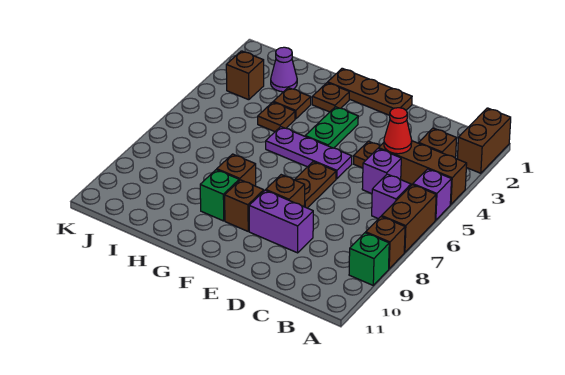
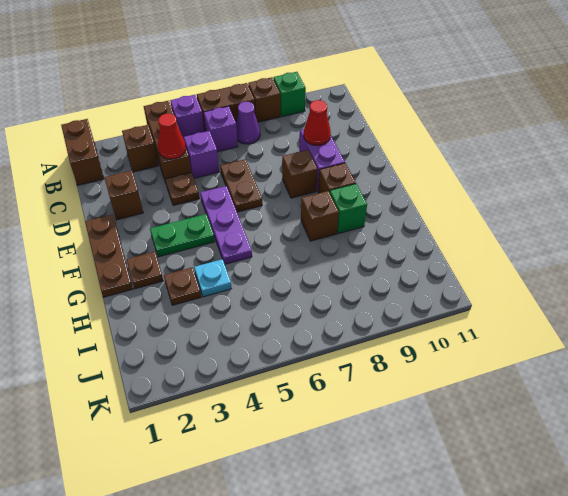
brown 1x2 brick [457,108,511,173] -> brown 1x2 brick turned to [61,119,104,185]
none -> red 1x1 cone [304,100,331,145]
brown 1x2 plate [295,162,336,208] -> brown 1x2 plate turned to [220,159,262,212]
brown 1x1 plate [258,102,295,132] -> cyan 1x1 plate [194,259,232,297]
purple 1x1 cone [271,47,297,92] -> purple 1x1 cone moved to [236,102,260,144]
brown 1x1 brick [226,51,264,100] -> brown 1x1 brick moved to [105,171,143,220]

